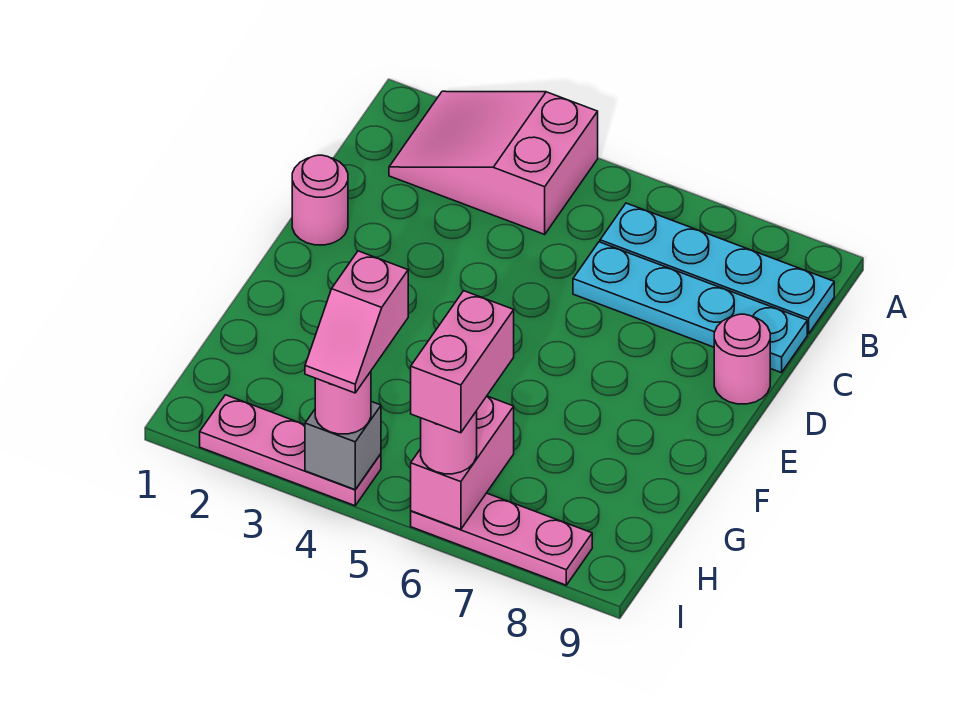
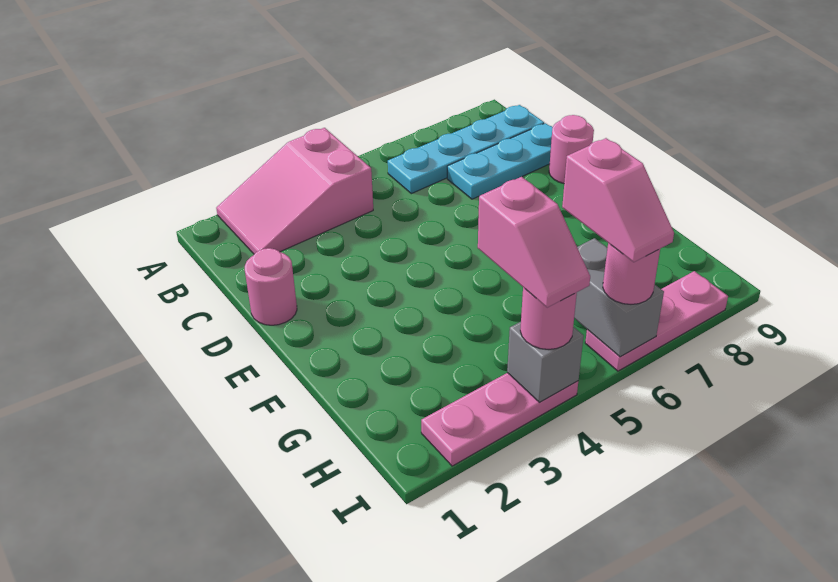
cyan 1x4 plate [573,242,807,373] -> cyan 1x3 plate [447,123,553,199]
pink 1x2 brick [411,396,514,529] -> grey 1x2 brick [574,238,664,357]
pink 1x2 brick [411,291,514,433] -> pink 1x2 slope [562,138,674,262]

